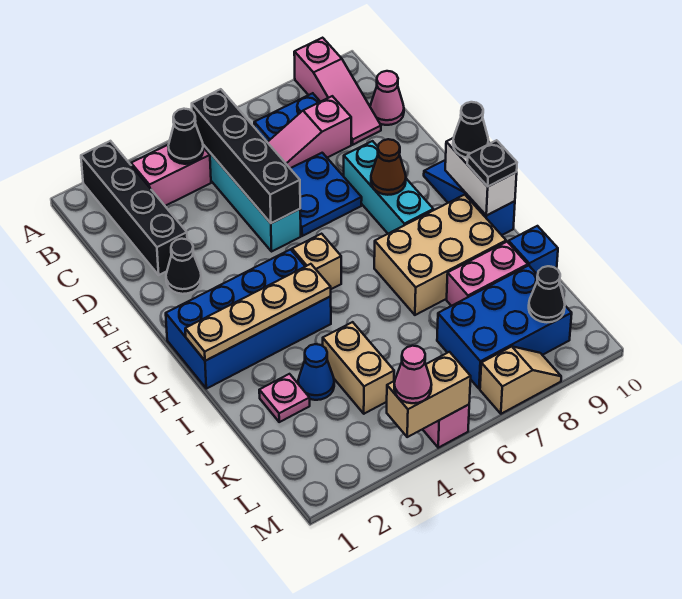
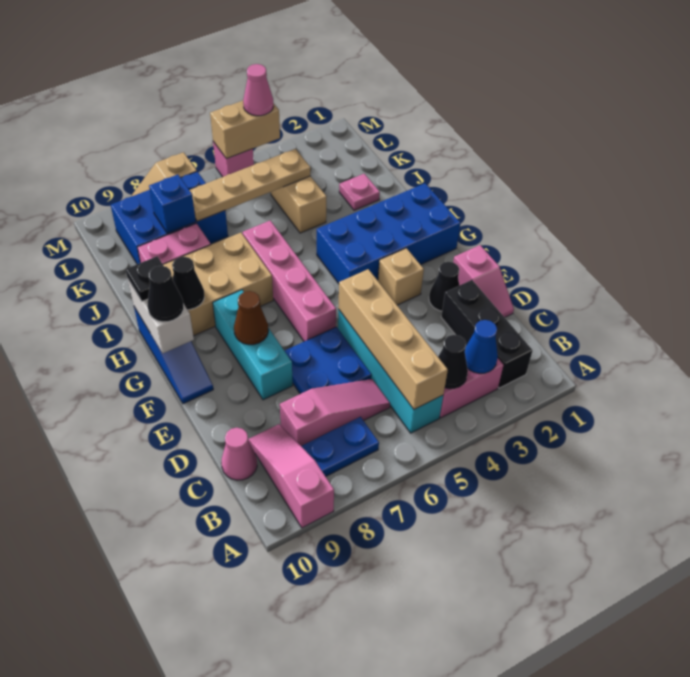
black 1x4 brick [81,141,187,275] -> black 1x3 brick [441,280,533,388]
black 1x4 brick [192,89,300,223] -> tan 1x4 brick [338,269,448,409]
none -> pink 1x2 slope [453,245,514,317]
none -> pink 1x4 brick [243,221,336,341]
tan 1x1 brick [292,234,341,289] -> tan 1x1 brick moved to [378,248,424,305]
tan 1x4 plate [185,264,331,361] -> tan 1x4 plate moved to [190,149,310,221]
blue 1x1 cone [298,344,334,400] -> blue 1x1 cone moved to [465,320,498,373]
blue 1x1 brick [509,226,558,275] -> blue 1x1 brick moved to [149,175,196,233]
black 1x1 cone [529,266,565,322] -> black 1x1 cone moved to [172,257,204,310]

